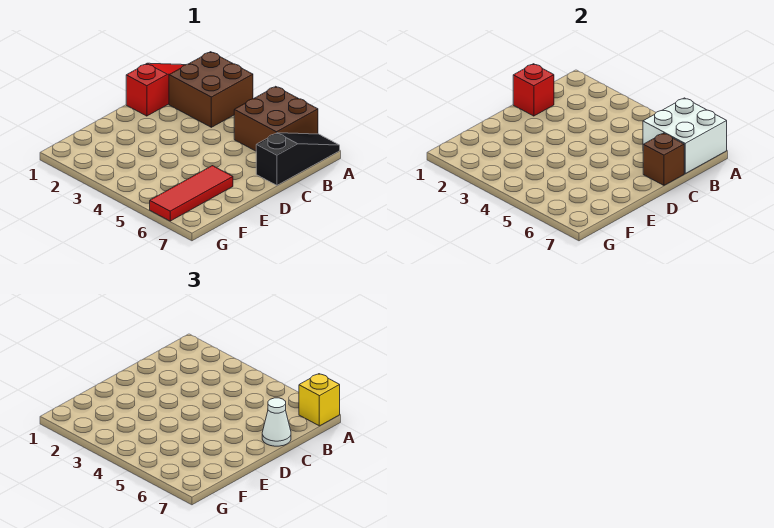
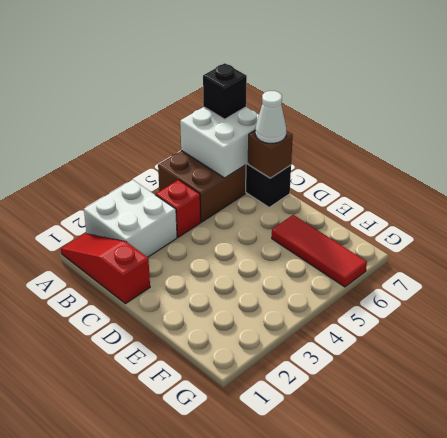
brown 2x2 brick [169,52,253,127] -> white 2x2 brick [84,180,177,257]
yellow 1x1 brick [299,374,340,426] -> black 1x1 brick [203,63,247,119]
red 1x1 brick [513,64,554,116] -> red 1x1 brick moved to [156,180,201,237]

